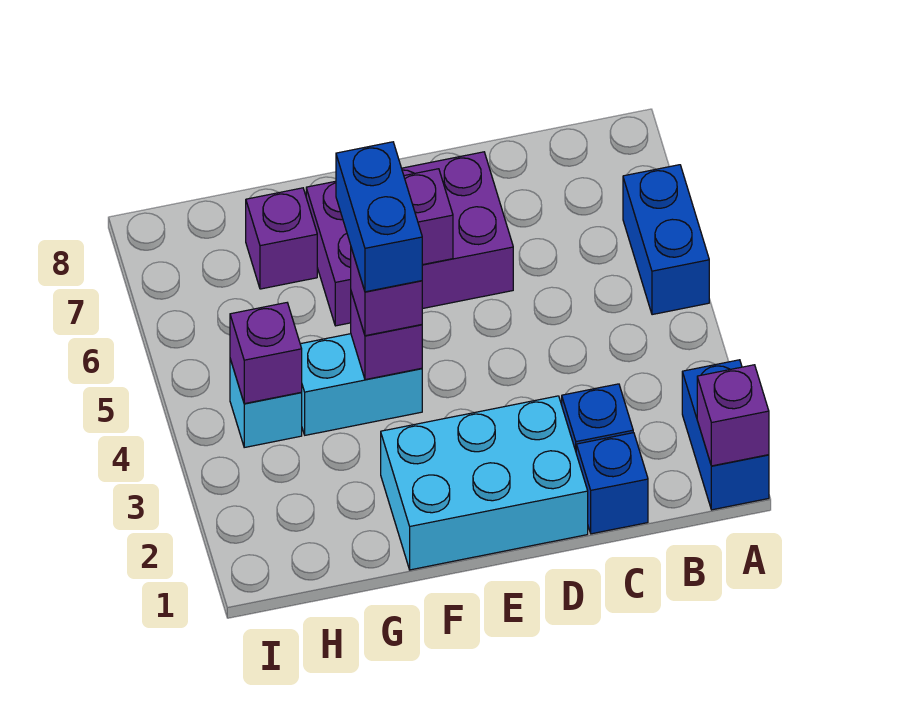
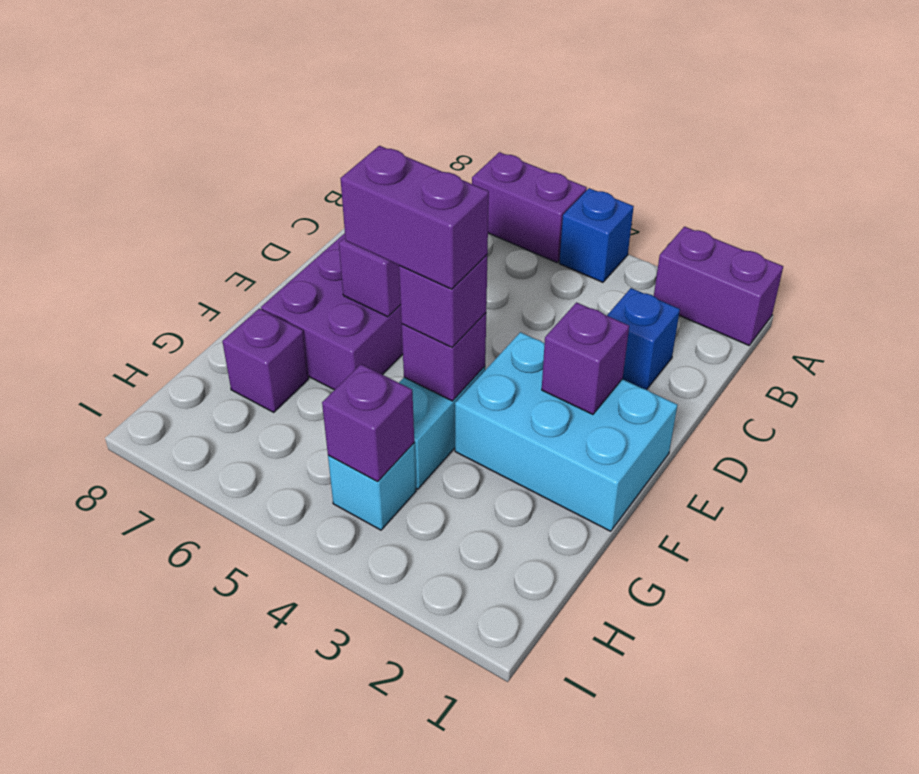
blue 1x2 brick [682,360,769,510] -> purple 1x2 brick [654,227,783,345]
purple 1x1 brick [697,365,769,466] -> purple 1x1 brick moved to [542,302,629,414]
blue 1x2 brick [623,165,709,315] -> purple 1x2 brick [472,152,587,263]
blue 1x1 brick [576,433,648,534] -> blue 1x1 brick moved to [559,188,634,282]
cyan 2x3 brick [381,396,588,570] -> cyan 2x3 brick turned to [455,332,677,531]
blue 1x2 brick [336,142,422,292] -> purple 1x2 brick [340,146,489,289]

